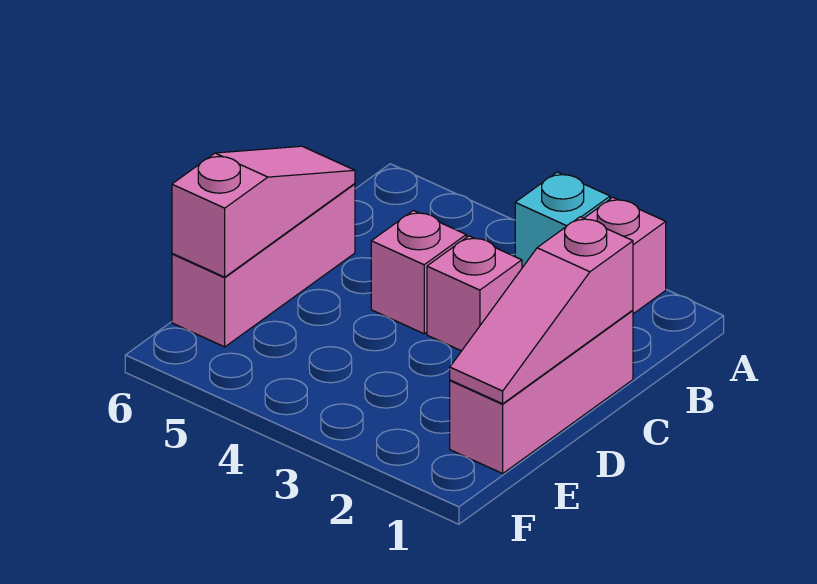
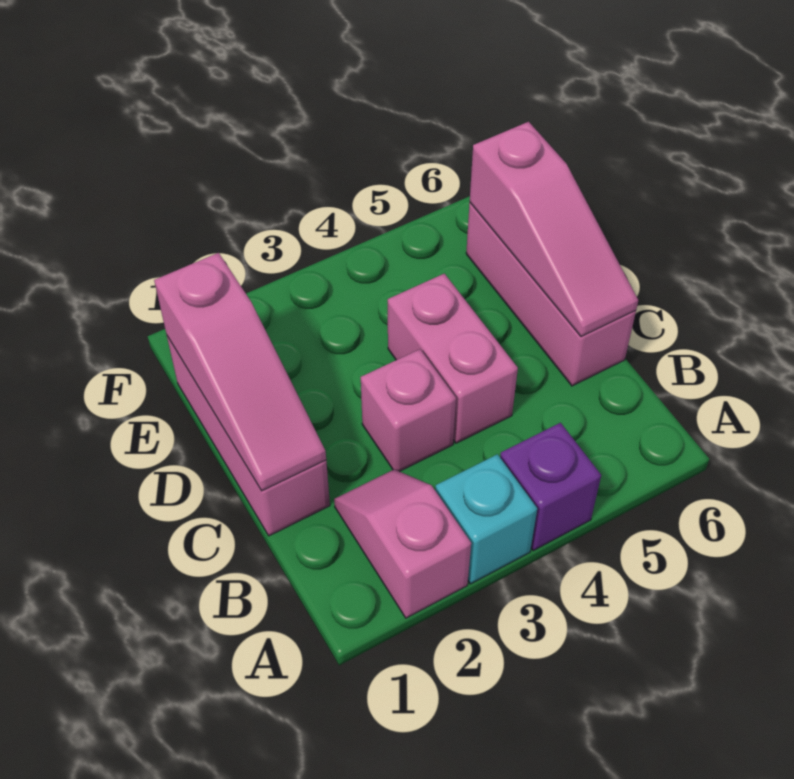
none -> purple 1x1 brick [500,423,601,551]
pink 1x3 slope [450,217,633,404] -> pink 1x3 slope turned to [154,253,326,491]
pink 1x1 brick [371,211,466,334] -> pink 1x2 brick [388,274,518,443]

